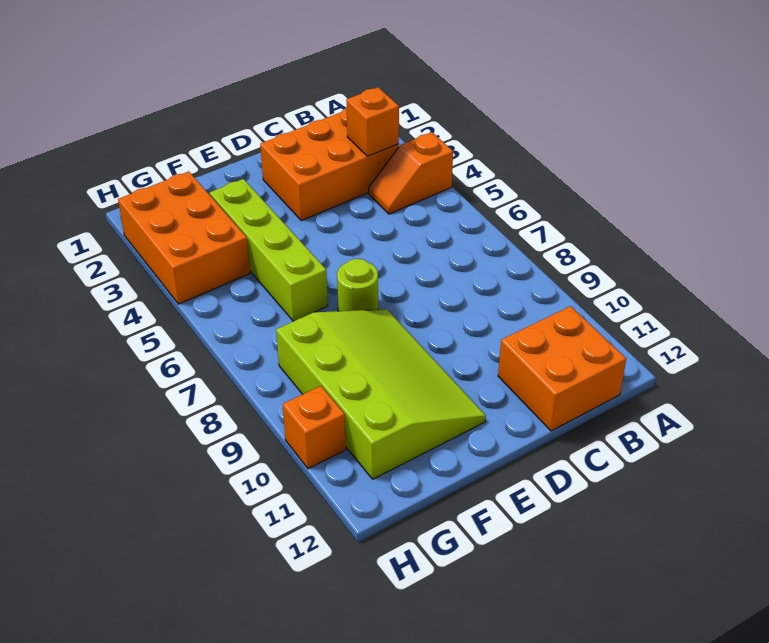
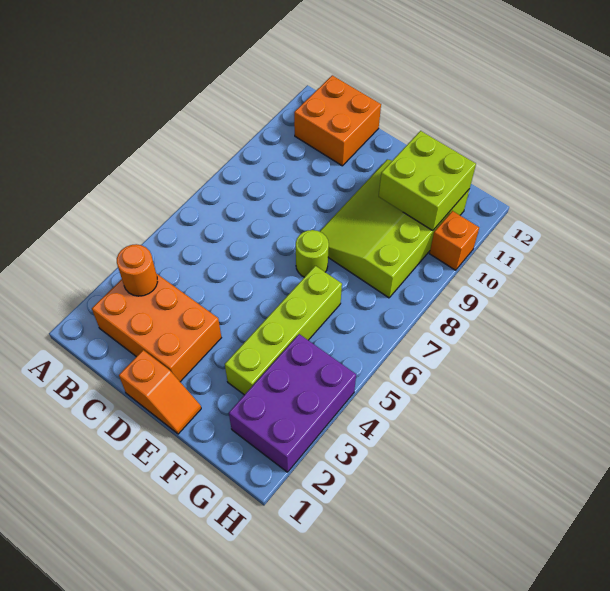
orange 1x2 slope [369,132,453,214] -> orange 1x2 slope moved to [119,350,201,434]
orange 1x1 brick [346,87,399,156] -> orange 1x1 round brick [117,244,157,296]
none -> lime 2x2 brick [379,131,476,231]
orange 2x3 brick [118,171,250,304] -> purple 2x3 brick [229,334,356,472]

